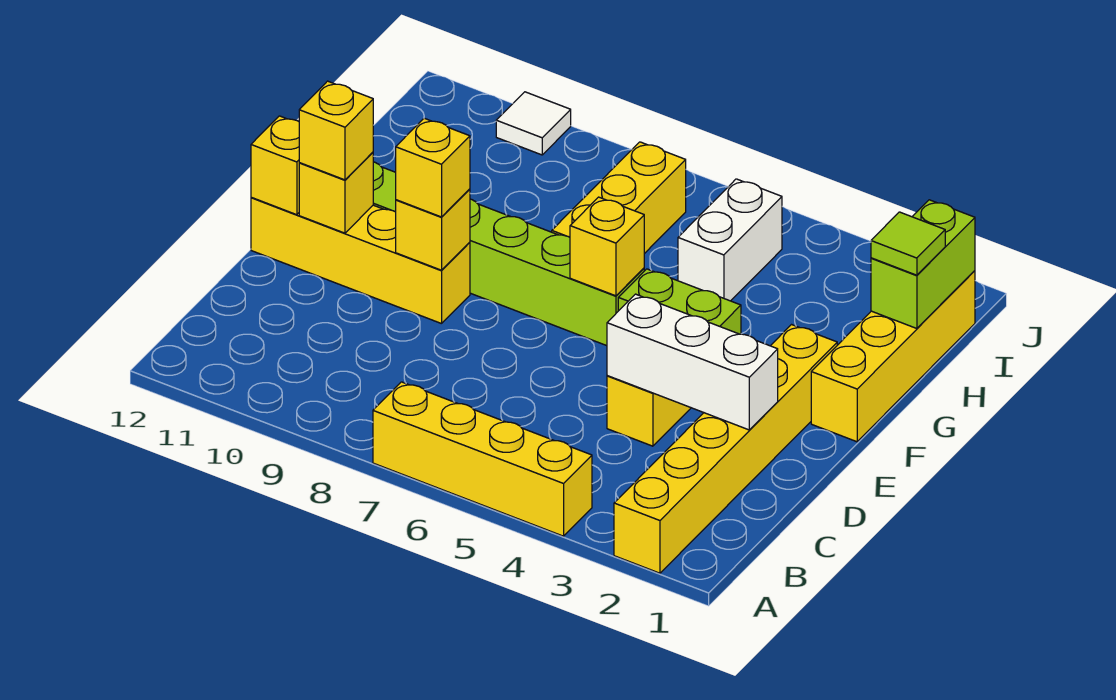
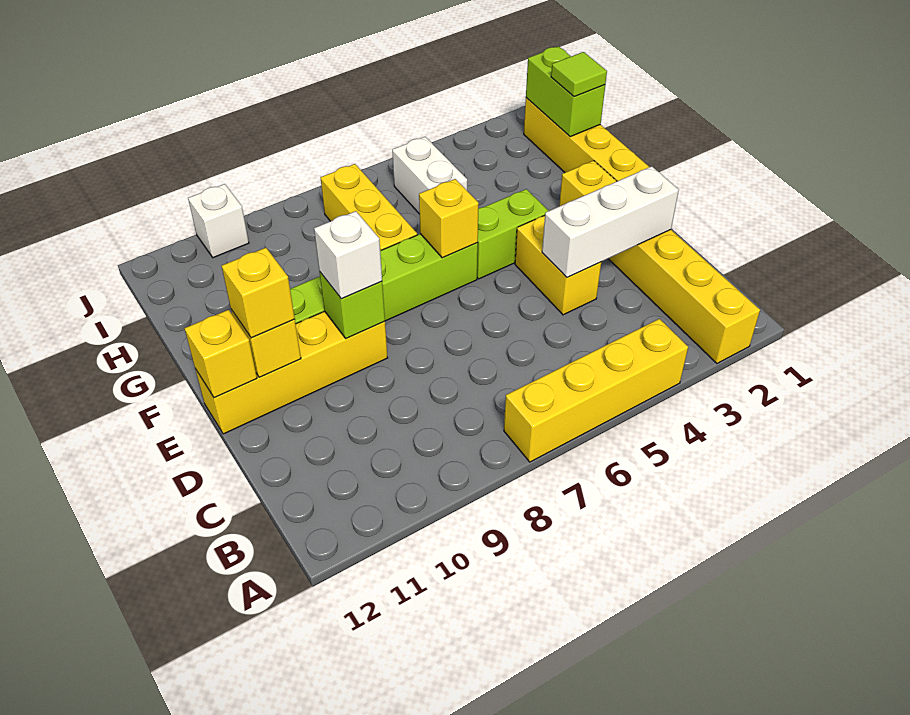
yellow 1x1 brick [396,189,470,270] -> lime 1x1 brick [320,272,385,339]
yellow 1x1 brick [396,118,470,217] -> white 1x1 brick [314,211,382,299]
white 1x1 tile [496,92,571,155] -> white 1x1 brick [188,184,249,258]

